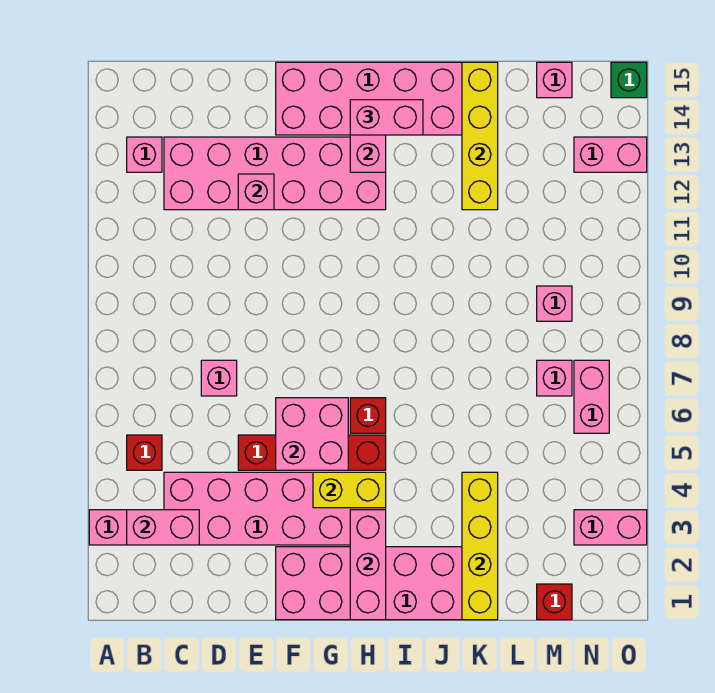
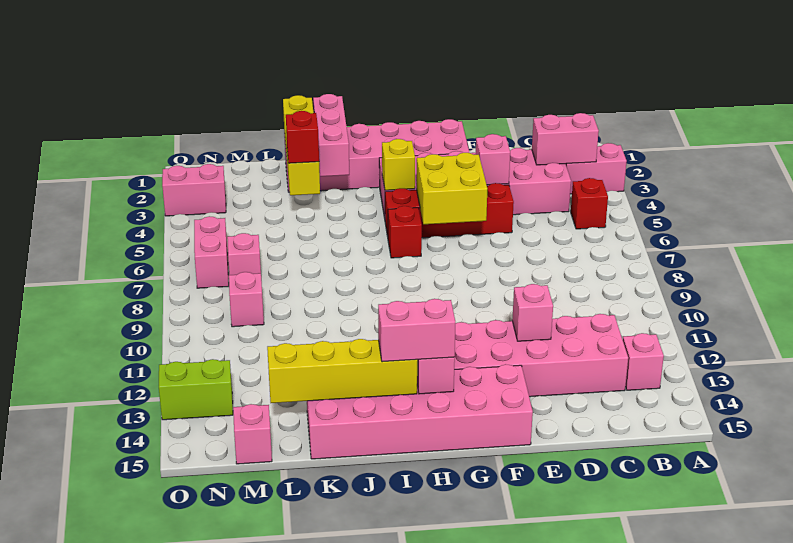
pink 1x1 brick [201,360,237,396] -> pink 1x1 brick moved to [476,134,510,185]
pink 2x2 brick [276,398,348,470] -> yellow 2x2 brick [417,153,487,224]
yellow 1x2 brick [313,472,386,508] -> yellow 1x1 brick [382,139,415,190]
pink 1x3 brick [350,510,386,620] -> pink 1x3 brick moved to [313,94,349,176]
yellow 1x4 brick [462,62,498,210] -> yellow 1x4 brick turned to [267,339,417,403]
red 1x1 brick [537,584,572,620] -> red 1x1 brick moved to [286,111,319,163]
pink 1x2 brick [574,137,647,172] -> lime 1x2 brick [159,359,233,420]
green 1x1 brick [611,62,647,98] -> none

